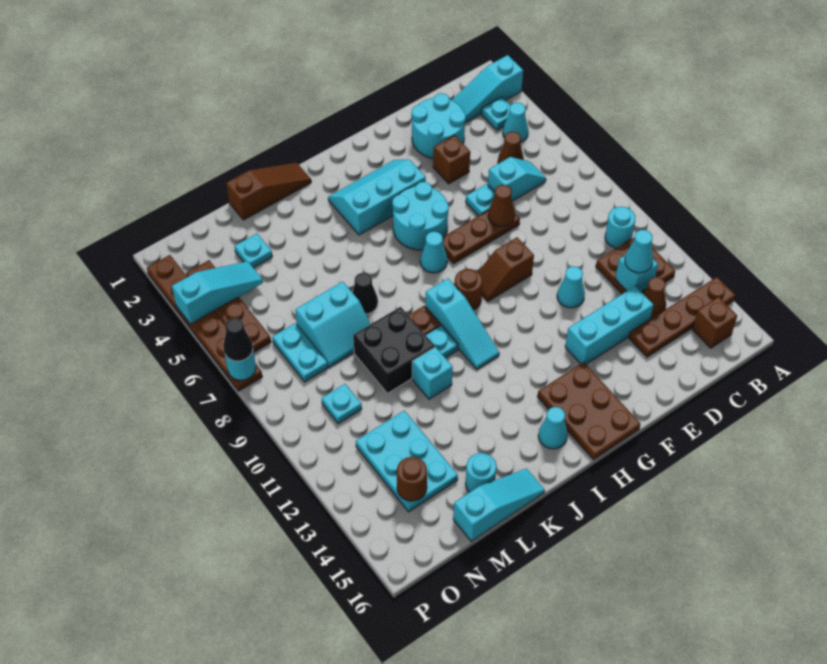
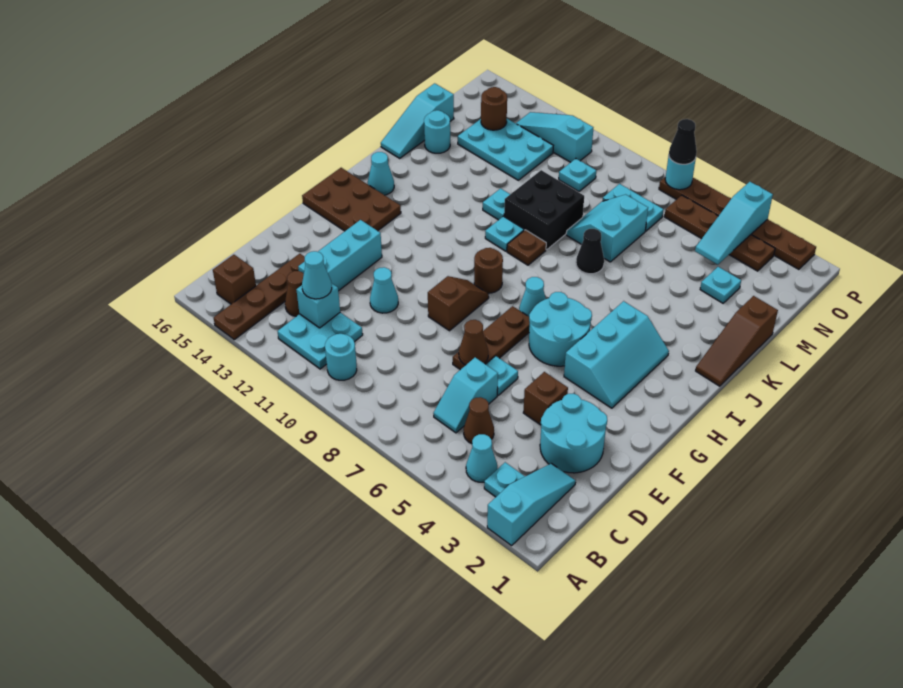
brown 2x2 plate [596,238,675,294] -> cyan 2x2 plate [277,312,363,369]
cyan 1x3 slope [425,279,499,369] -> cyan 1x3 slope moved to [516,112,593,162]
cyan 1x1 brick [412,347,453,399] -> cyan 1x1 plate [483,188,510,220]

